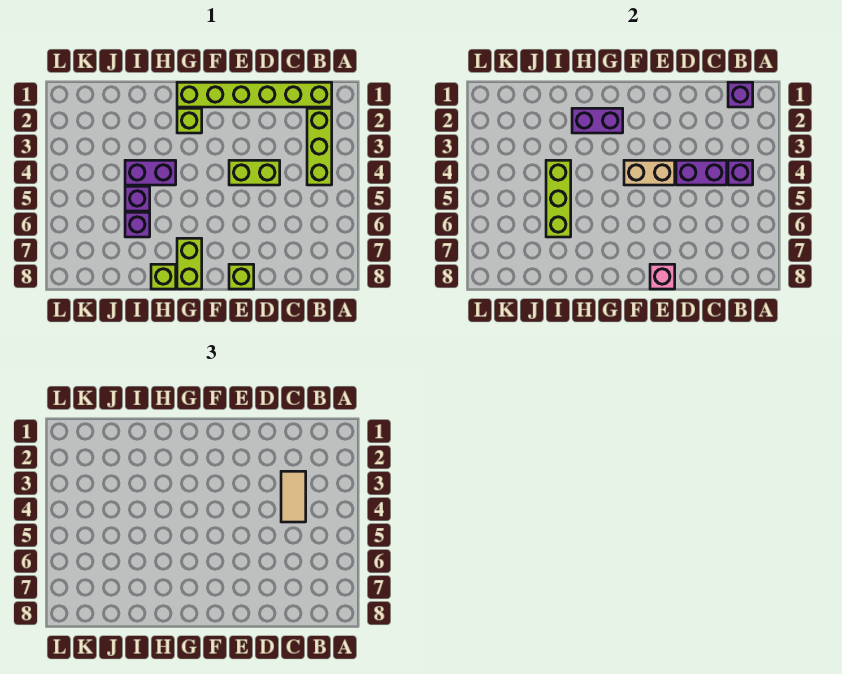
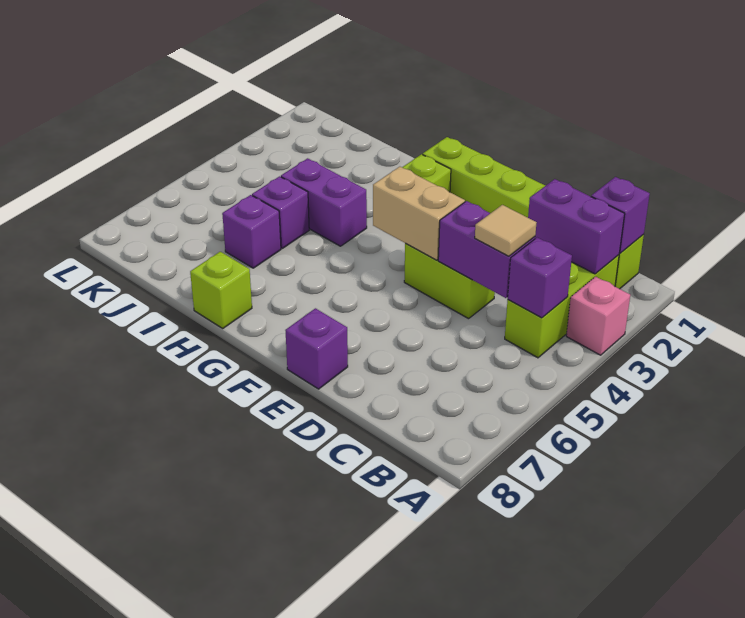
tan 1x2 tile [281,471,306,522] -> tan 1x1 tile [475,205,537,256]
lime 1x1 brick [229,264,254,289] -> purple 1x1 brick [285,308,348,389]
pink 1x1 brick [650,264,675,289] -> pink 1x1 brick moved to [566,277,630,355]
purple 1x2 brick [572,108,623,133] -> purple 1x2 brick moved to [528,179,625,274]
lime 1x2 brick [177,238,202,289] -> none
lime 1x3 brick [546,160,571,237] -> none

